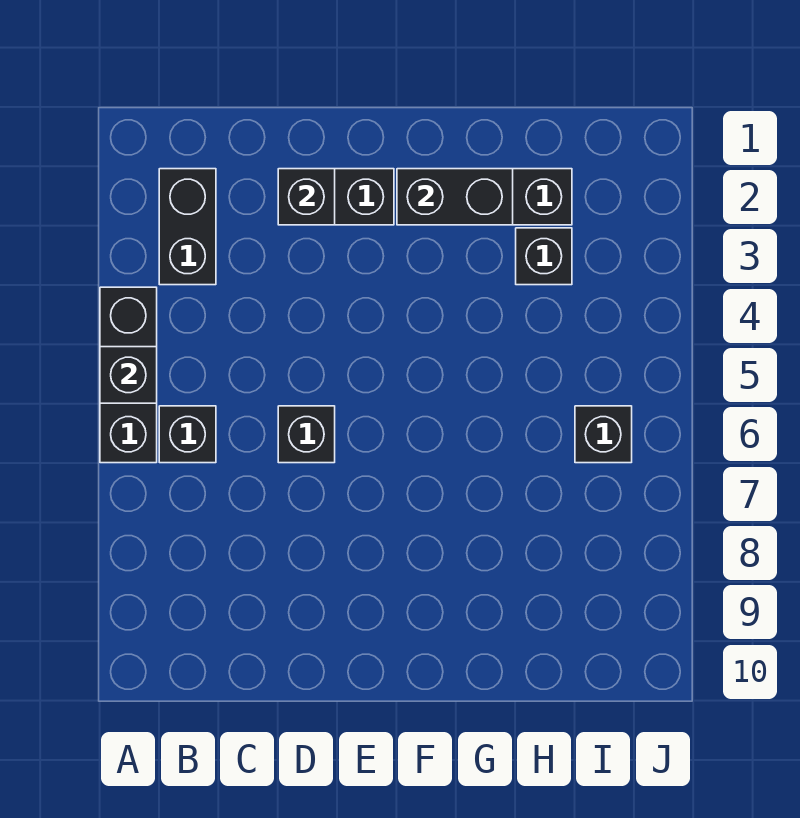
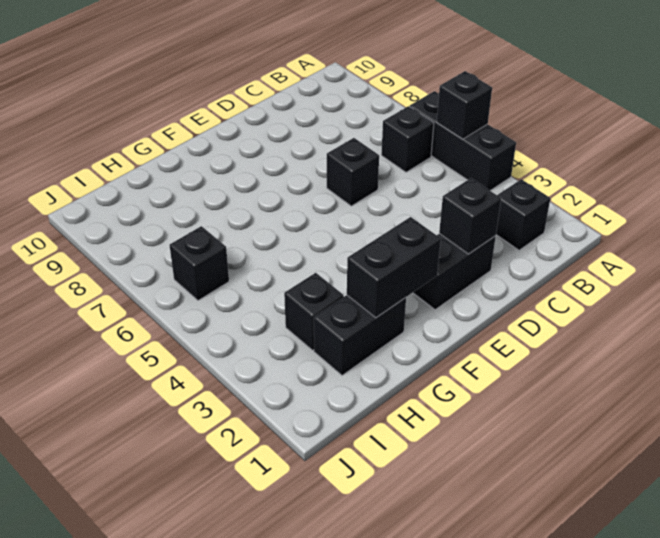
black 1x2 brick [159,169,216,285] -> black 1x1 brick [496,179,550,250]

